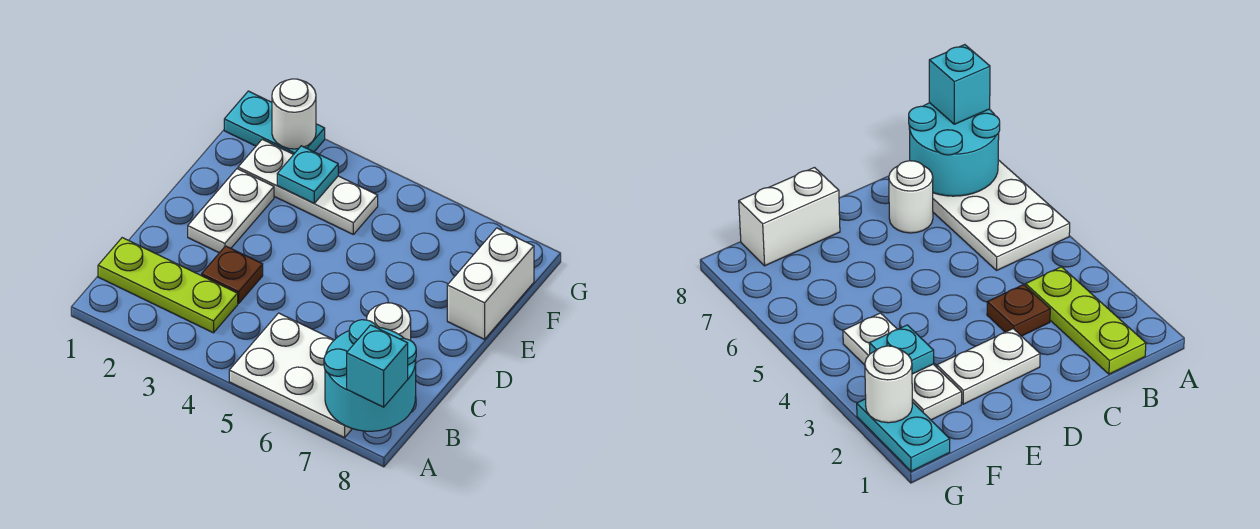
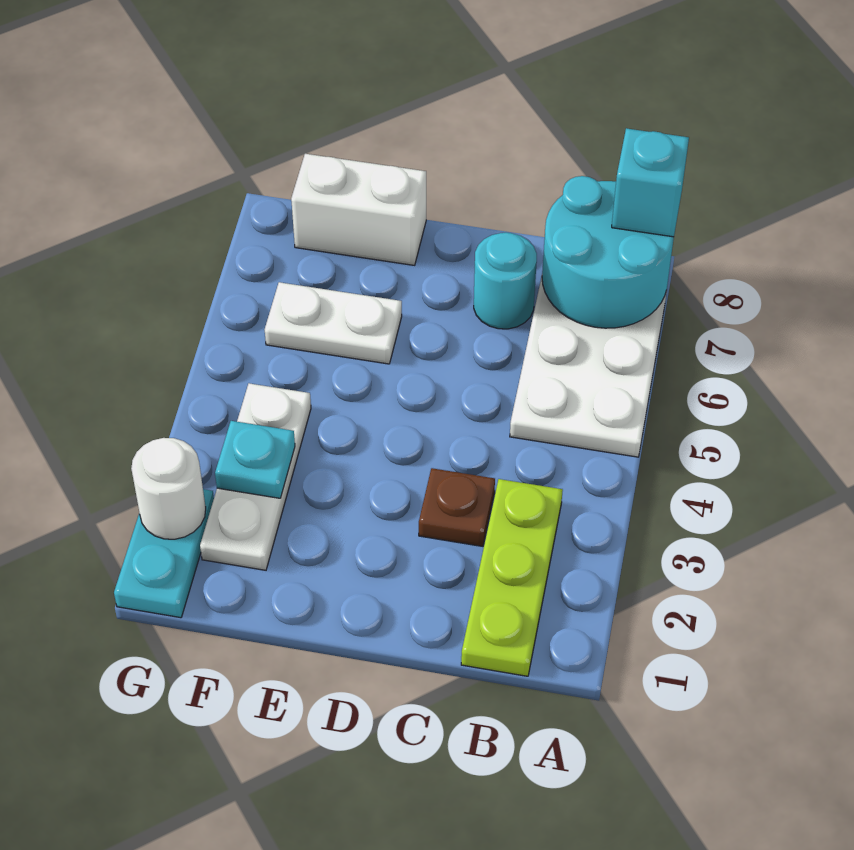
white 1x1 round brick [367,303,411,341] -> cyan 1x1 round brick [474,232,537,329]
white 1x2 plate [188,169,274,253] -> white 1x2 plate moved to [265,282,402,364]

